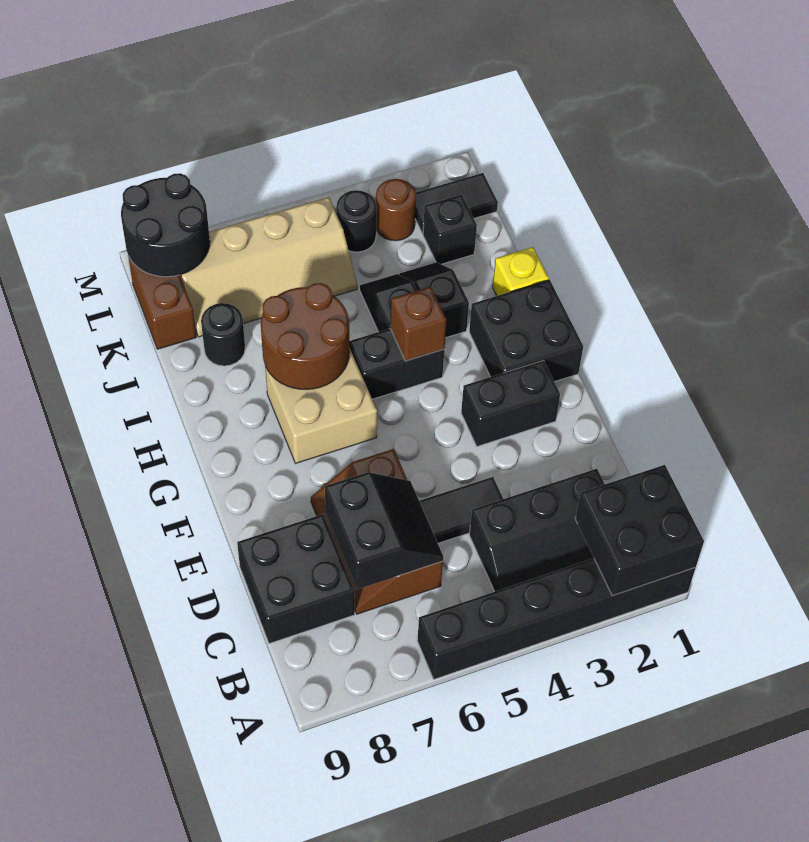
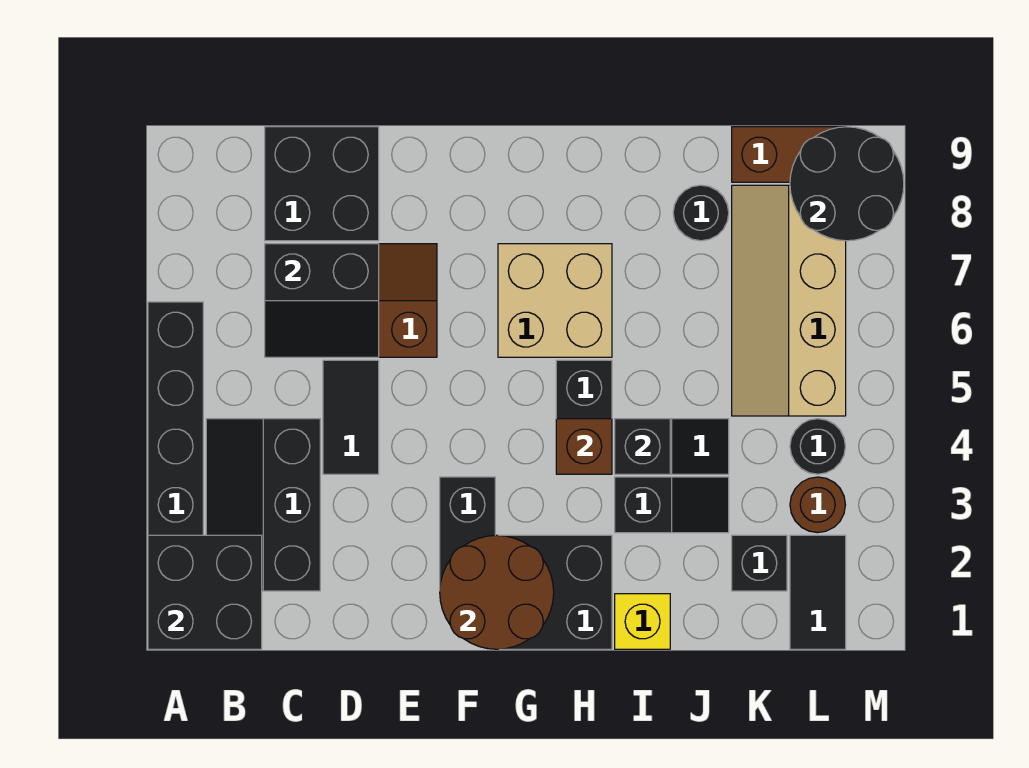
brown 2x2 round brick [261,283,349,389] -> brown 2x2 round brick moved to [440,535,554,649]
none -> black 1x1 brick [615,419,670,474]

